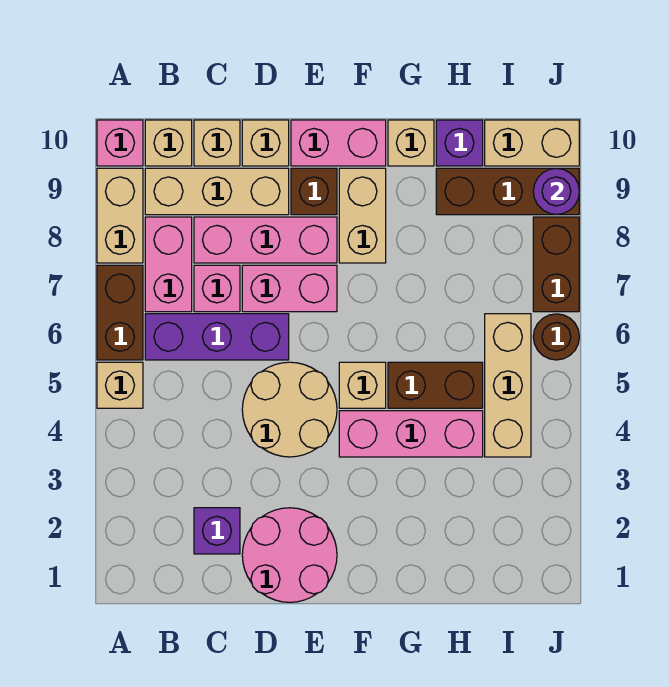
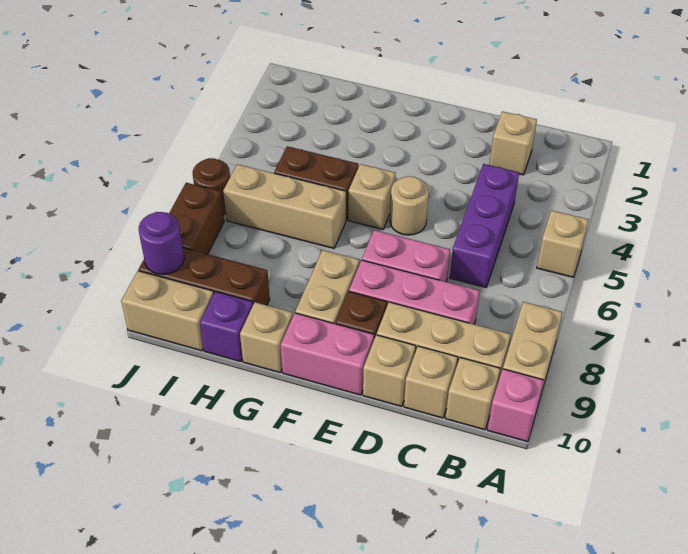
brown 1x2 brick [97,265,143,360] -> none
purple 1x3 brick [145,314,289,360] -> purple 1x3 brick turned to [450,164,519,287]
pink 1x2 brick [145,217,192,312] -> none
purple 1x1 brick [194,508,240,554] -> tan 1x1 brick [489,111,537,175]
pink 1x1 brick [194,265,240,312] -> none
pink 2x2 round brick [242,508,337,602] -> none
tan 2x2 round brick [242,362,337,457] -> tan 1x1 round brick [390,176,429,235]
pink 1x3 brick [339,411,483,457] -> none
tan 1x3 brick [485,314,531,457] -> tan 1x3 brick turned to [223,164,346,248]

